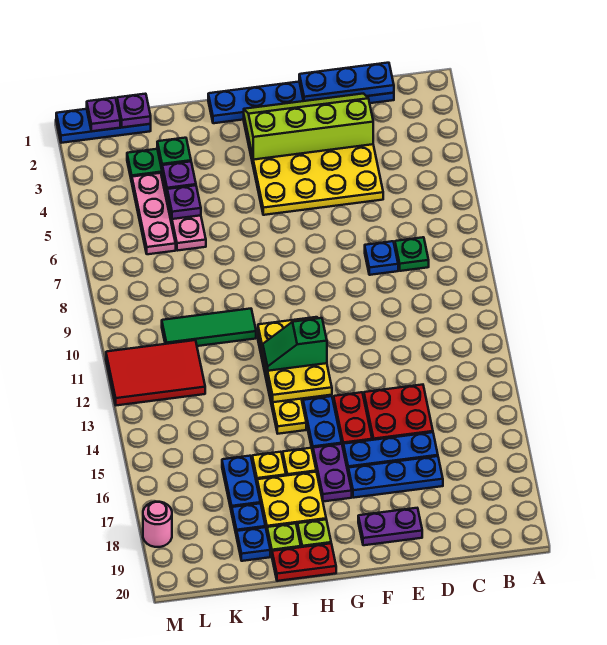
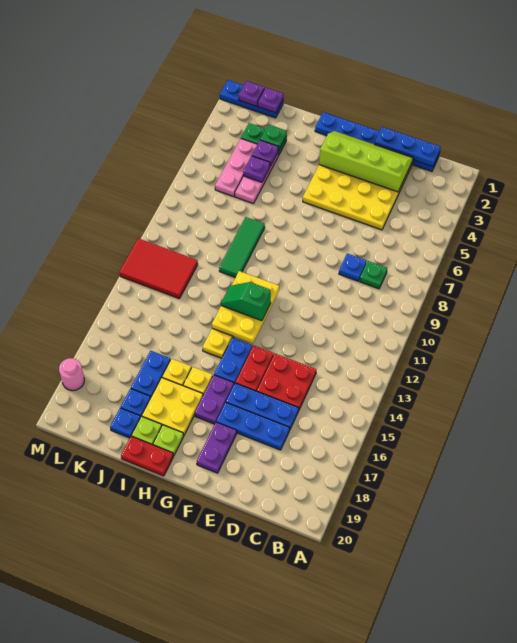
purple 1x2 plate [358,508,422,545] -> purple 1x2 plate turned to [197,422,237,473]
green 1x3 tile [162,309,256,346] -> green 1x3 tile turned to [219,217,265,277]

